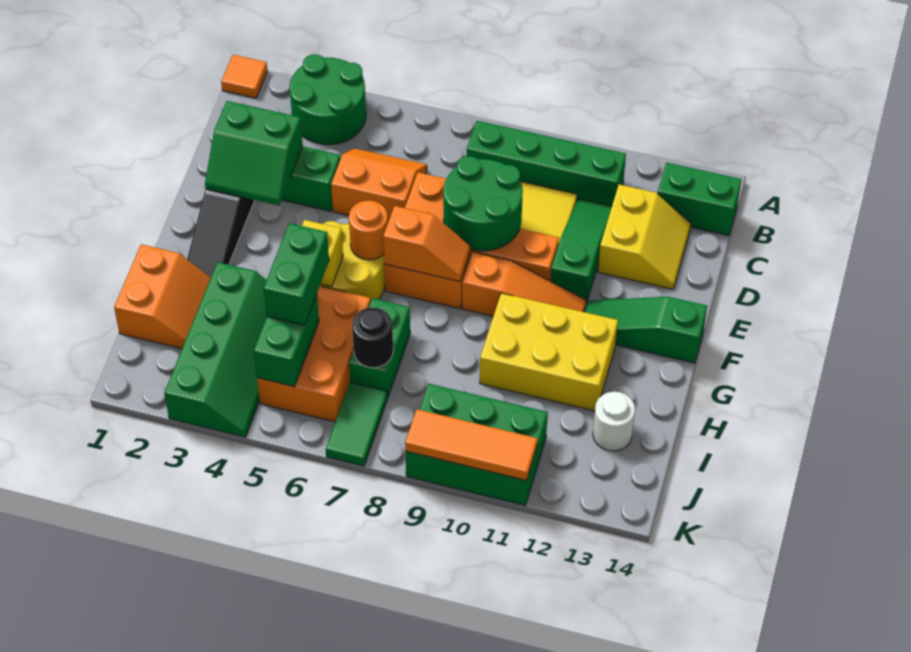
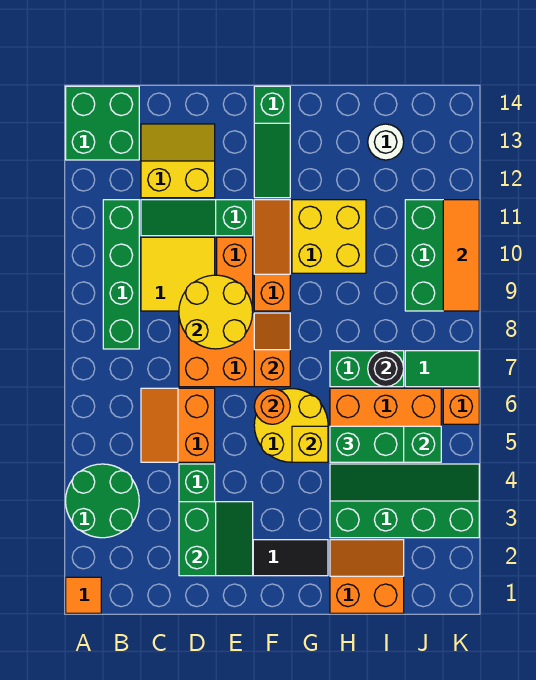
green 1x2 brick [658,163,741,236] -> green 2x2 brick [66,86,139,160]
green 2x2 round brick [443,156,523,251] -> yellow 2x2 round brick [179,275,253,349]
yellow 2x3 brick [480,293,618,411] -> yellow 2x2 brick [292,200,366,273]
none -> orange 1x1 brick [443,388,479,424]

